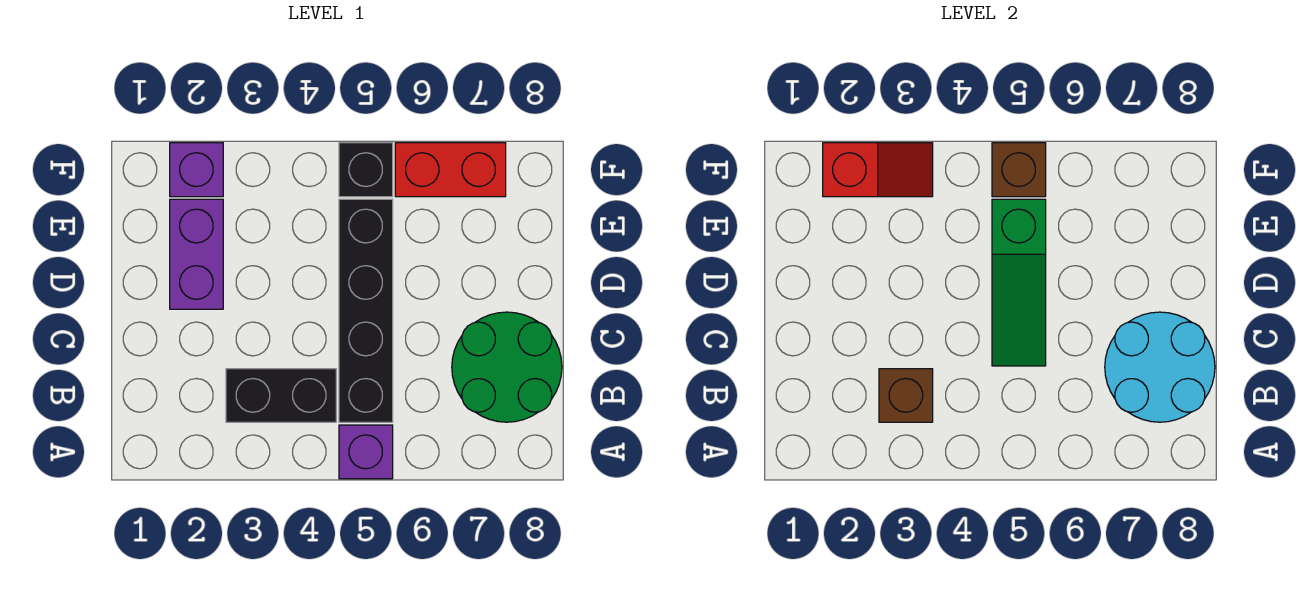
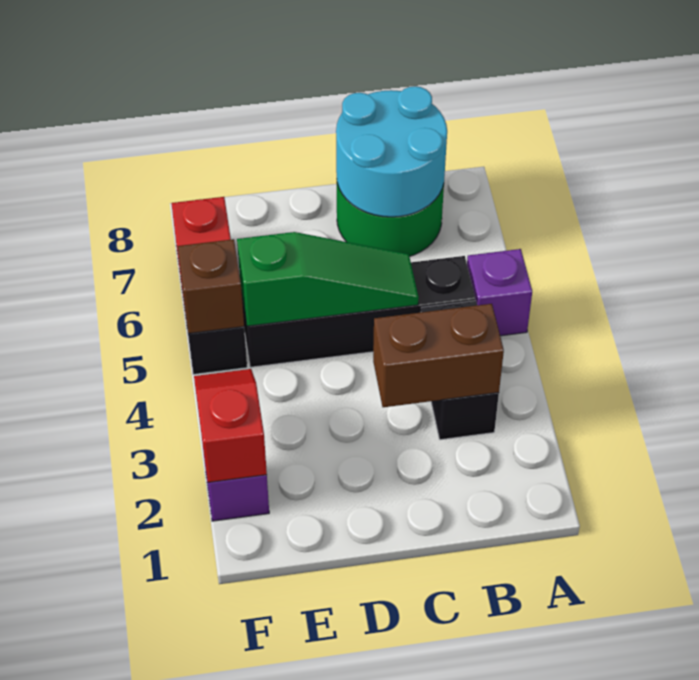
brown 1x1 brick [879,369,933,422] -> brown 1x2 brick [373,304,504,407]
purple 1x2 brick [170,199,223,309] -> none

